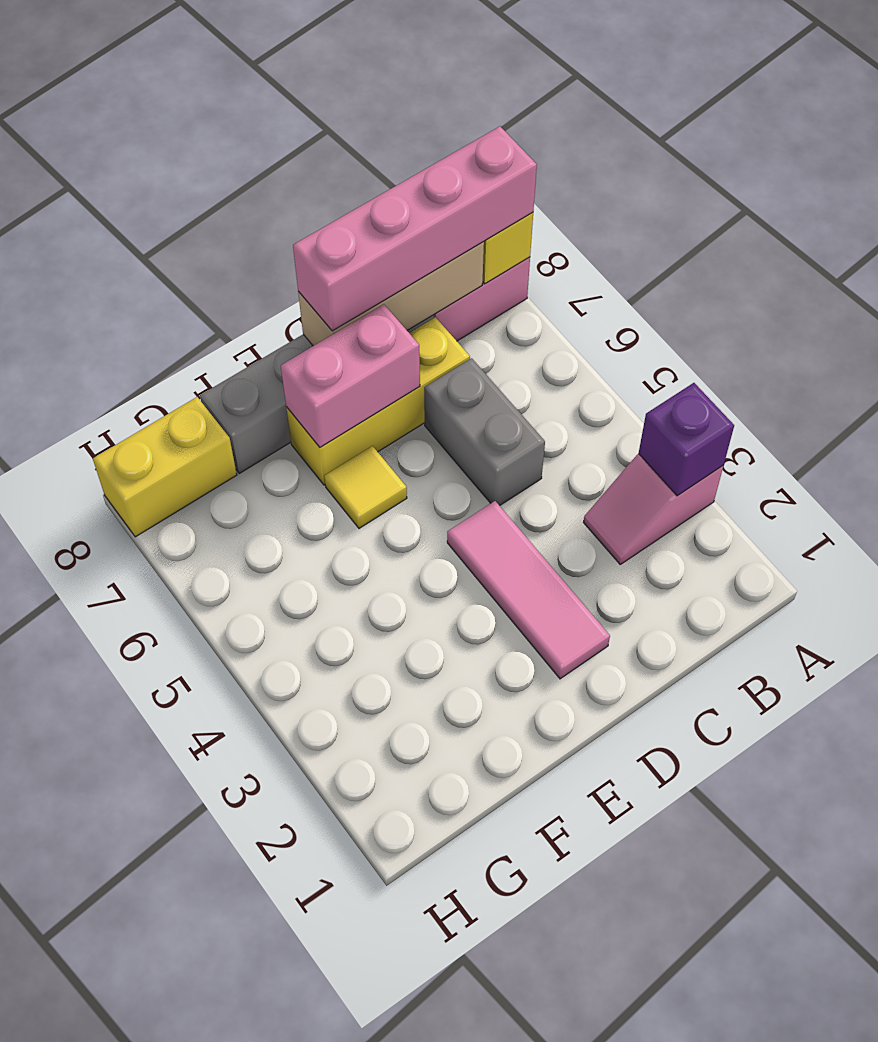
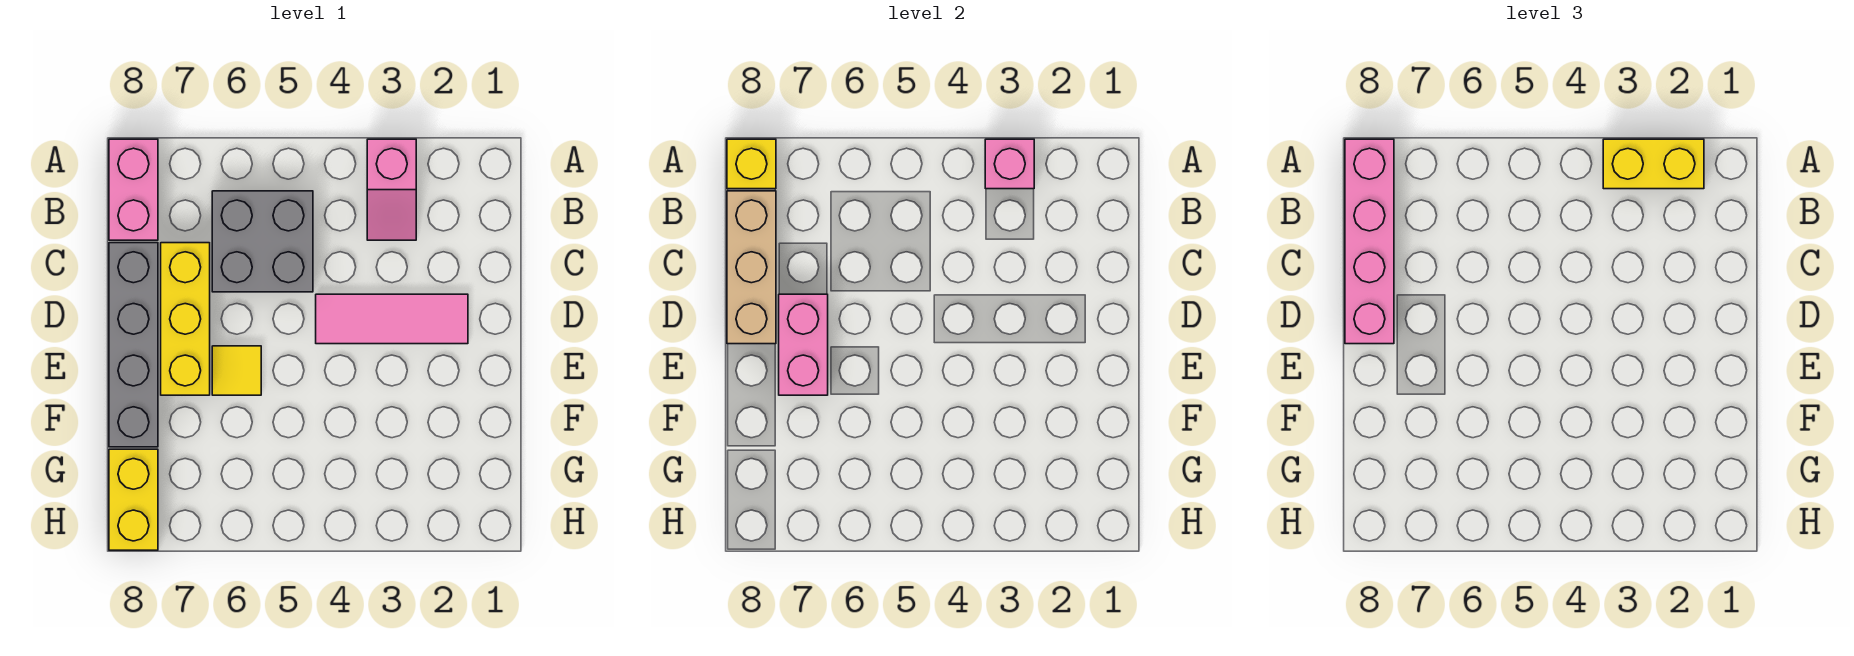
none -> yellow 1x2 brick [1603,139,1704,189]
purple 1x1 brick [639,383,734,496] -> pink 1x1 brick [985,139,1034,189]
grey 1x2 brick [424,358,545,506] -> grey 2x2 brick [212,191,313,292]

